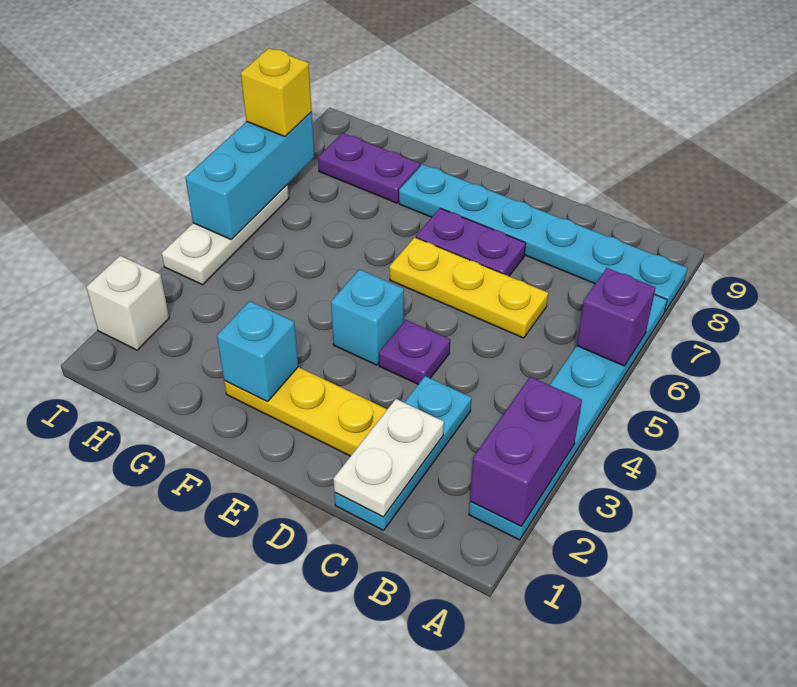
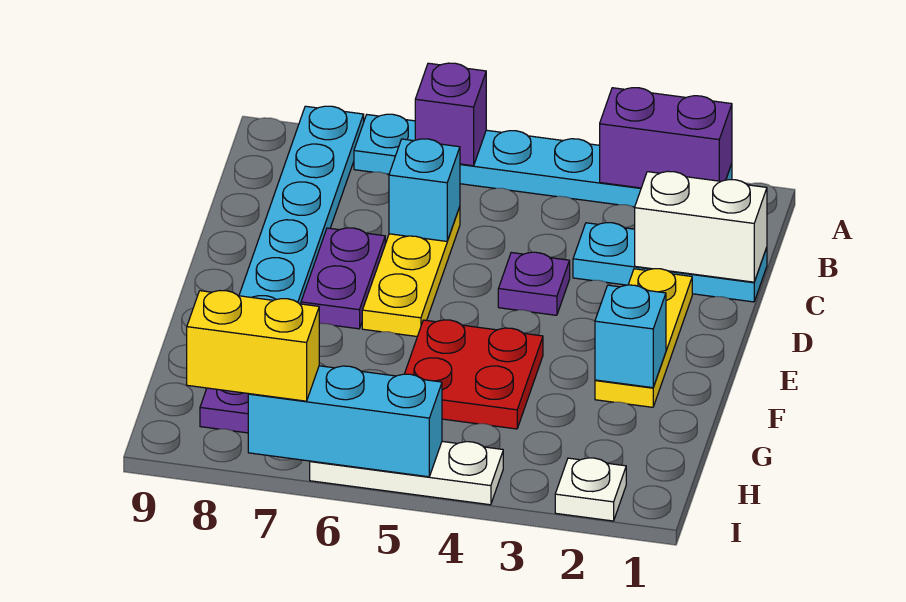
white 1x2 plate [333,399,444,517] -> white 1x2 brick [635,171,767,282]
cyan 1x1 brick [331,269,404,365] -> cyan 1x1 brick moved to [389,139,460,241]
none -> red 2x2 plate [405,320,543,429]
white 1x1 brick [86,256,169,350] -> white 1x1 plate [555,458,626,521]
yellow 1x1 brick [241,48,312,137] -> yellow 1x2 brick [187,291,319,401]

